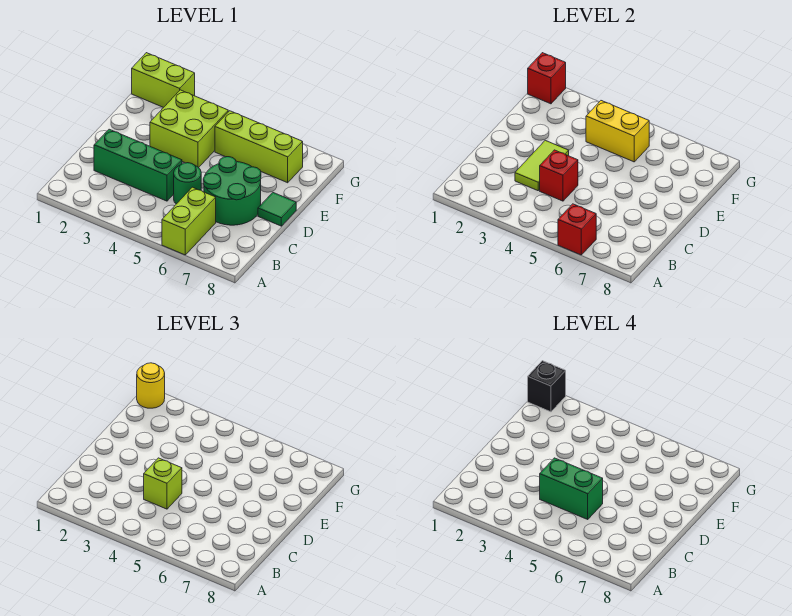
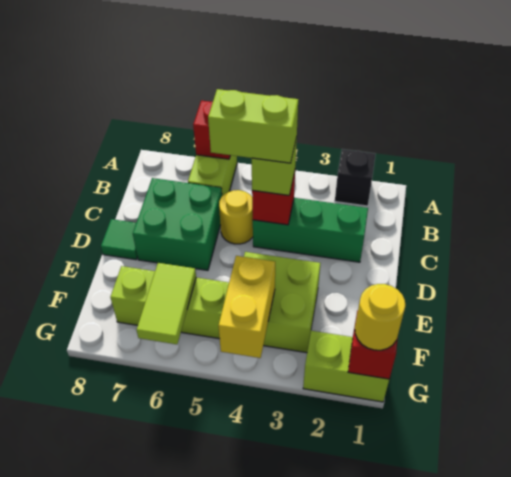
lime 1x2 tile [515,140,569,191] -> lime 1x2 tile moved to [136,263,196,344]
green 1x2 brick [540,458,603,519] -> lime 1x2 brick [208,89,298,163]
green 1x1 round brick [174,163,201,204] -> yellow 1x1 round brick [219,190,253,244]
green 2x2 round brick [203,157,261,225] -> green 2x2 brick [133,178,222,270]
yellow 1x2 brick [586,101,649,162] -> yellow 1x2 brick turned to [219,256,275,358]
black 1x1 brick [528,361,566,412] -> black 1x1 brick moved to [335,149,375,206]

